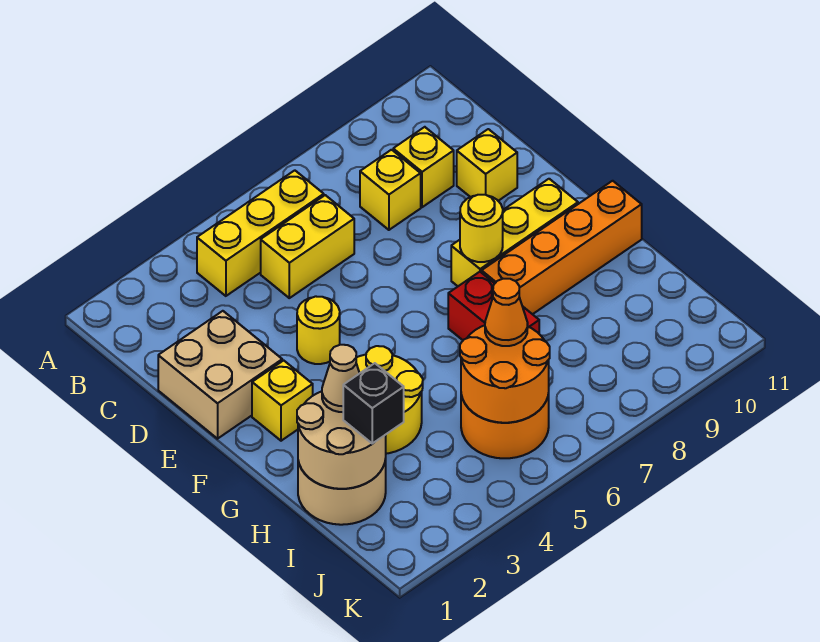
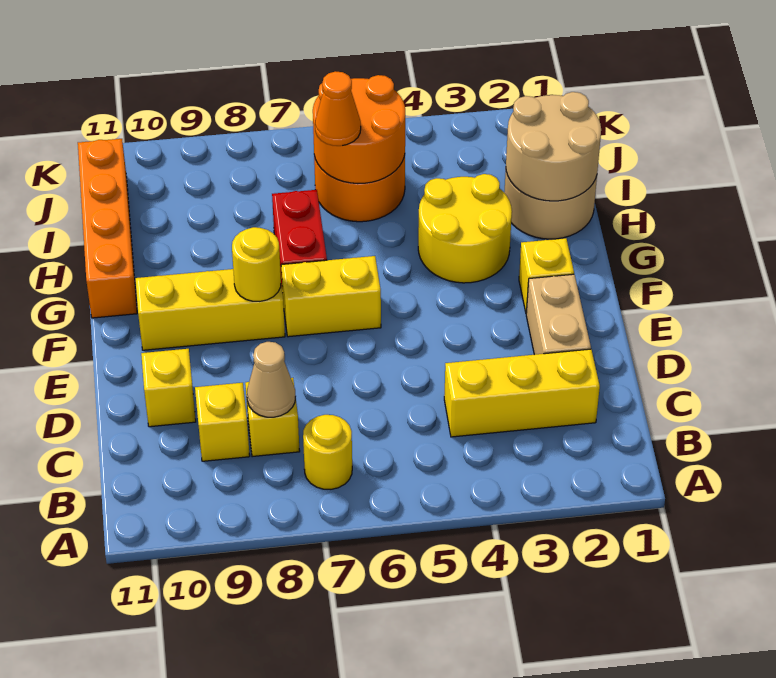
yellow 1x3 brick [197,170,324,296] -> yellow 1x3 brick moved to [444,349,600,437]
yellow 1x2 brick [261,195,354,298] -> yellow 1x2 brick moved to [281,256,381,337]
tan 2x2 brick [158,311,282,439] -> tan 1x2 brick [526,274,591,355]
yellow 1x1 round brick [297,296,340,364] -> yellow 1x1 round brick moved to [303,415,352,489]
orange 1x4 brick [482,181,642,314] -> orange 1x4 brick turned to [78,139,137,318]
tan 1x1 cone [322,345,360,412] -> tan 1x1 cone moved to [247,342,296,417]
black 1x1 brick [343,363,404,444] -> none

